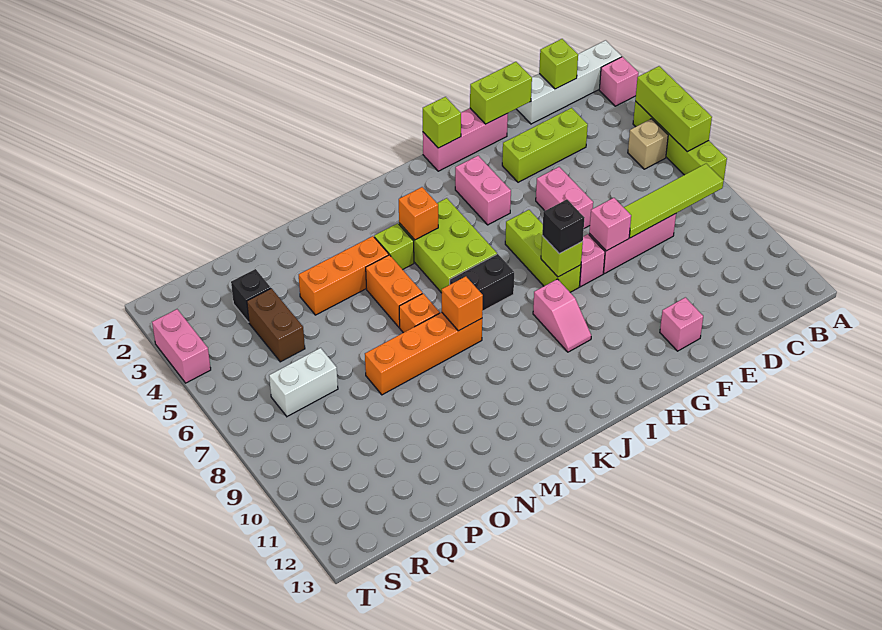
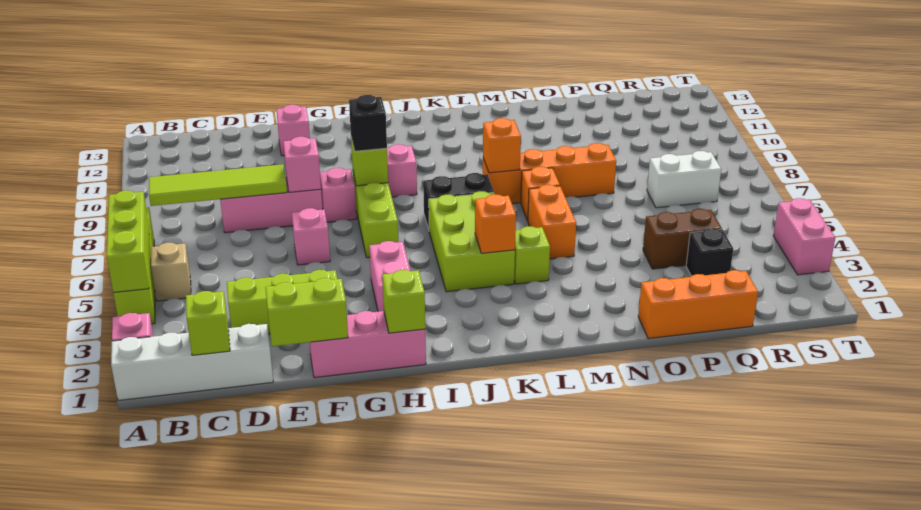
pink 1x2 brick [536,167,593,228] -> pink 1x1 brick [292,208,330,265]
orange 1x3 brick [299,236,389,315] -> orange 1x3 brick moved to [638,270,758,339]
brown 1x2 brick [247,288,305,362] -> brown 1x2 brick turned to [643,209,722,269]

